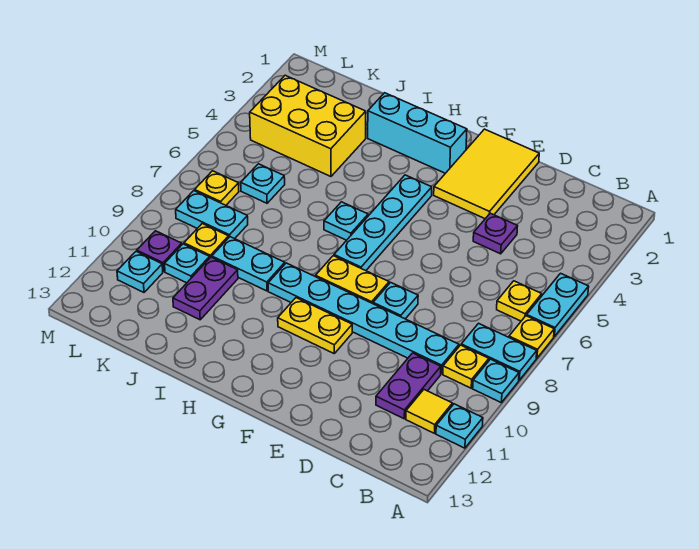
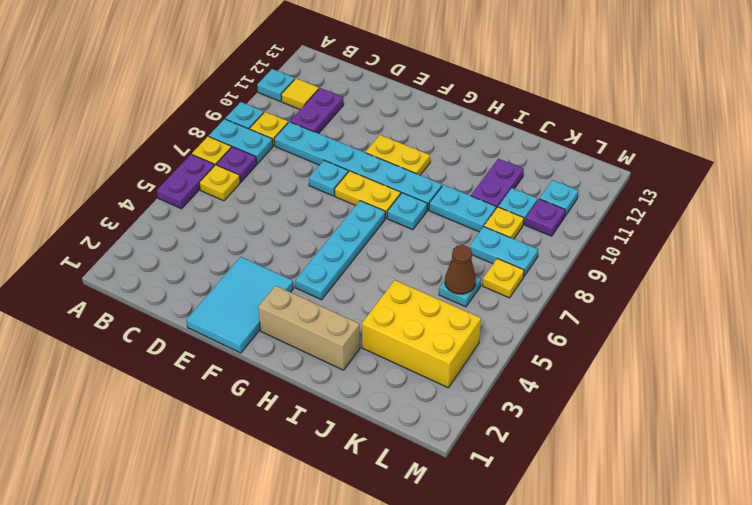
cyan 1x2 plate [527,273,589,337] -> purple 1x2 plate [157,154,215,209]
purple 1x1 plate [473,213,518,254] -> purple 1x1 plate moved to [217,147,257,182]
yellow 2x3 tile [434,129,539,219] -> cyan 2x3 tile [186,257,294,353]
cyan 1x3 brick [368,93,467,173] -> tan 1x3 brick [258,286,360,370]
cyan 1x1 plate [324,202,368,240] -> cyan 1x1 plate moved to [387,193,427,230]
none -> brown 1x1 cone [445,245,476,294]

